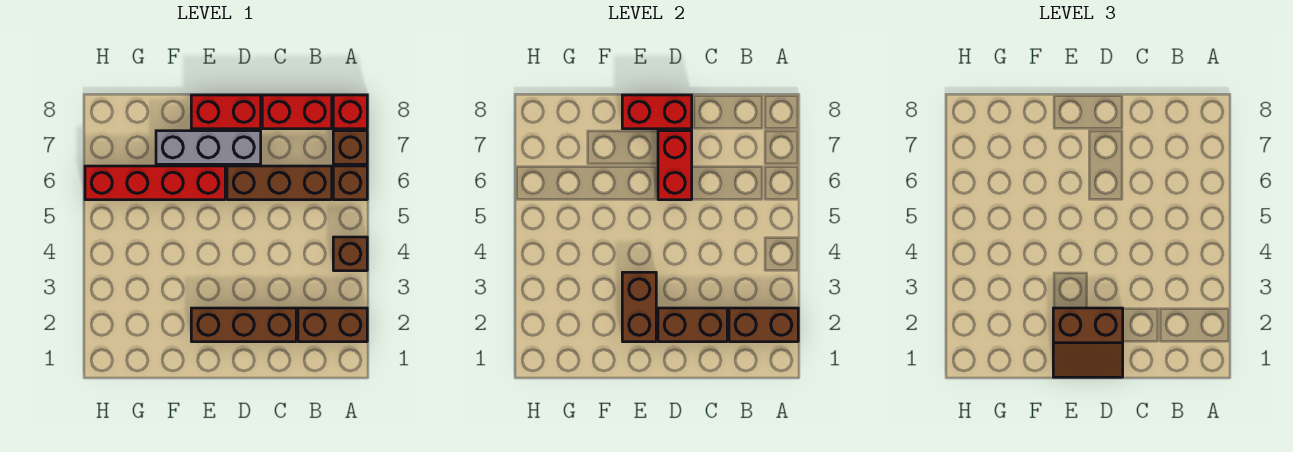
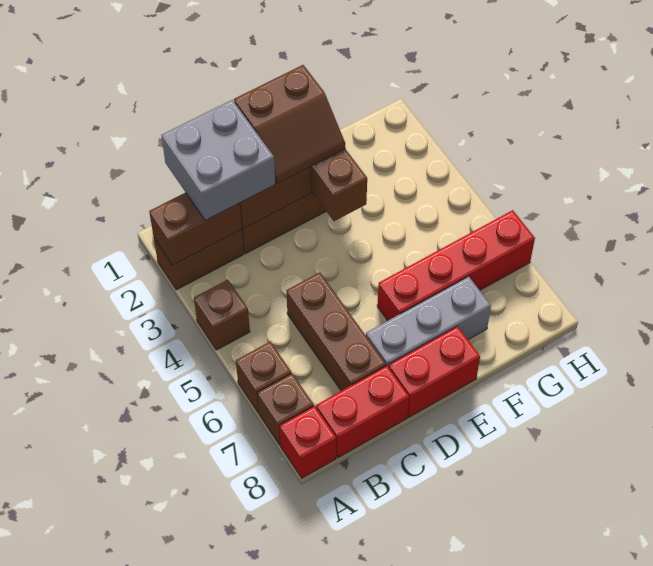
none -> grey 2x2 brick [161,100,275,220]
brown 1x3 brick [227,166,332,200] -> brown 1x3 brick turned to [286,272,386,391]
brown 2x2 slope [1053,308,1123,377] -> brown 2x2 slope turned to [234,65,345,184]
red 1x2 brick [658,131,692,200] -> none
red 1x2 brick [622,95,692,129] -> none

